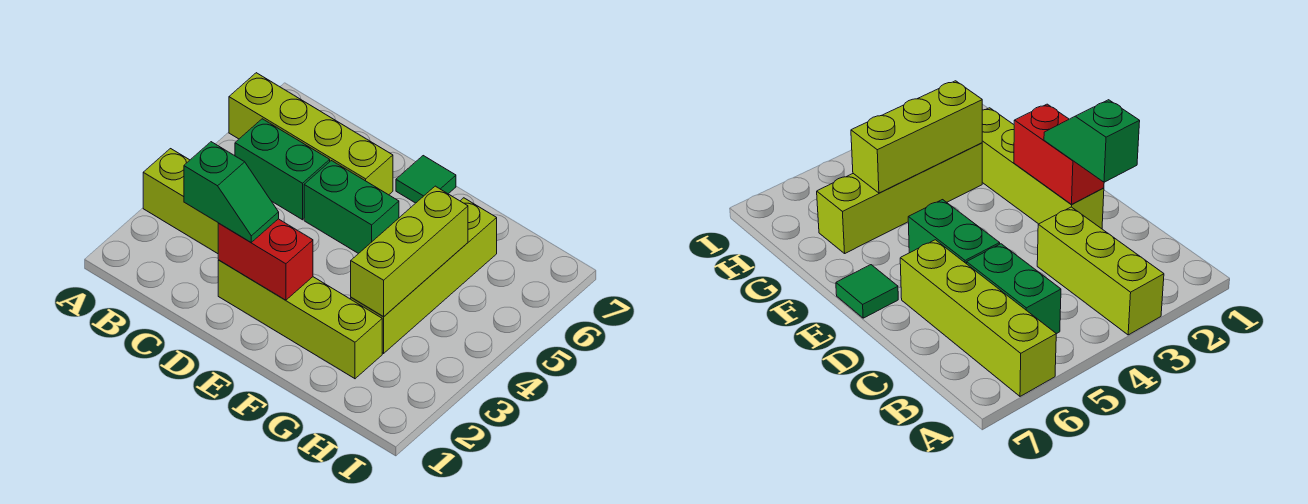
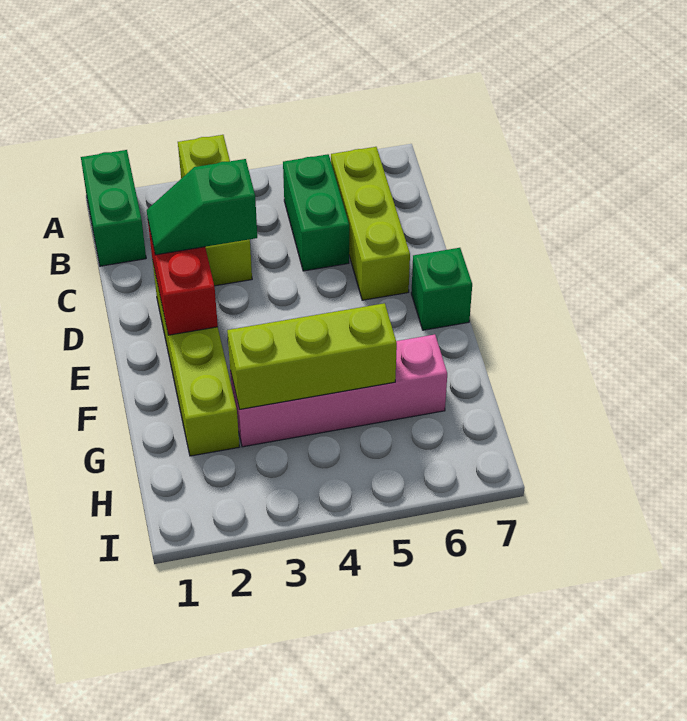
lime 1x4 brick [229,73,393,195] -> lime 1x3 brick [331,147,410,300]
green 1x2 slope [184,142,279,242] -> green 1x2 slope turned to [147,159,257,255]
green 1x2 brick [304,161,399,254] -> green 1x2 brick moved to [81,150,146,266]
green 1x1 tile [396,156,456,203] -> green 1x1 brick [411,248,472,330]
lime 1x4 brick [351,198,497,353] -> pink 1x4 brick [230,334,447,447]

